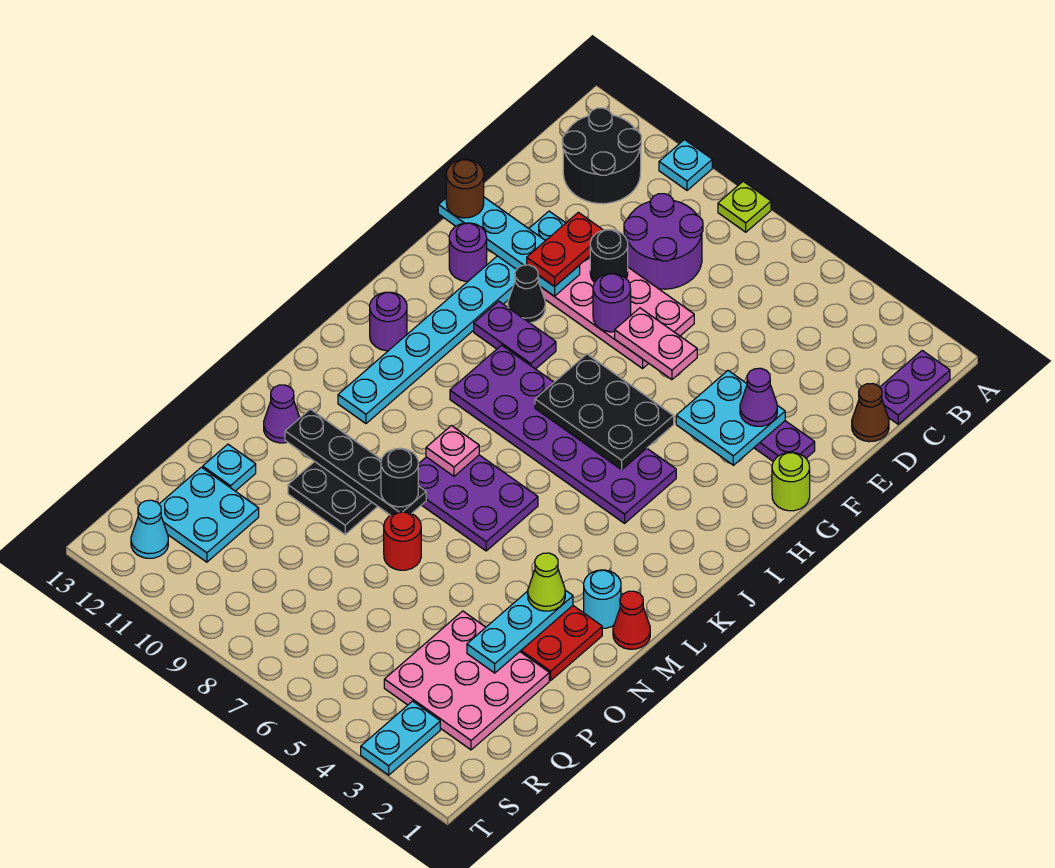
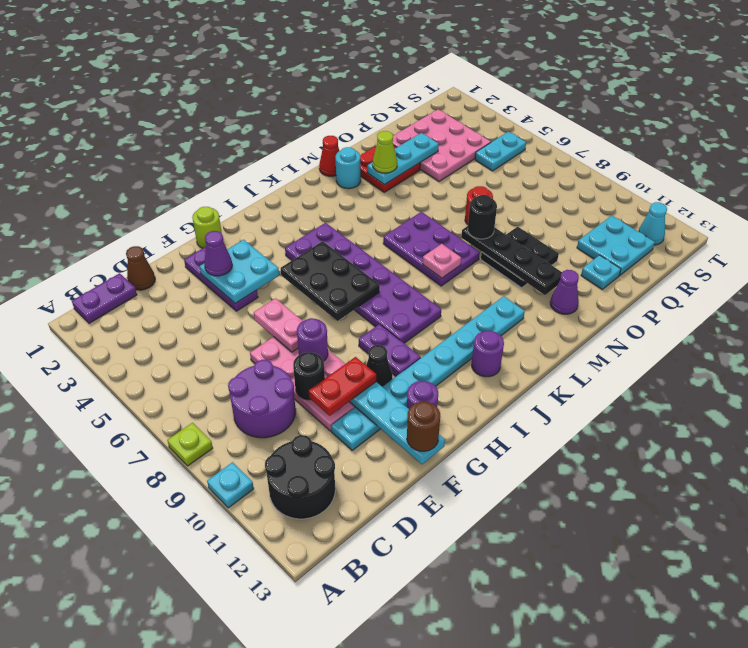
cyan 1x2 plate [361,701,440,775] -> cyan 1x2 plate moved to [475,132,526,171]

